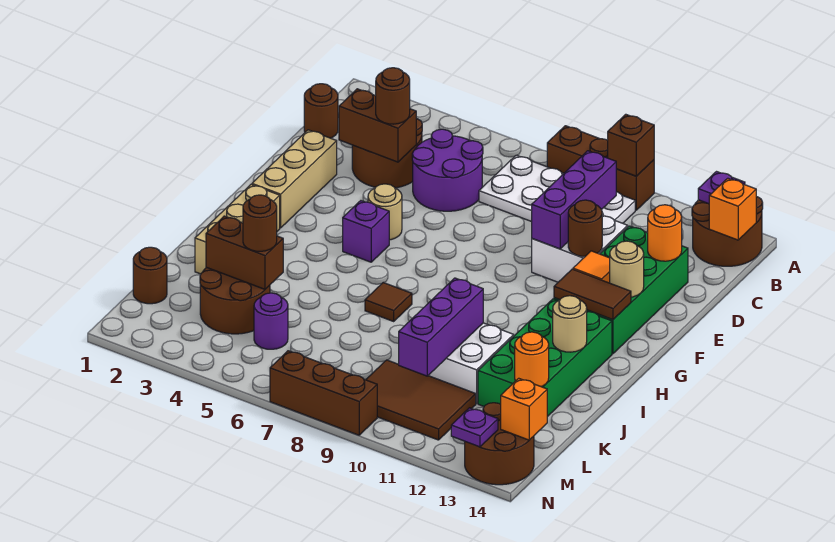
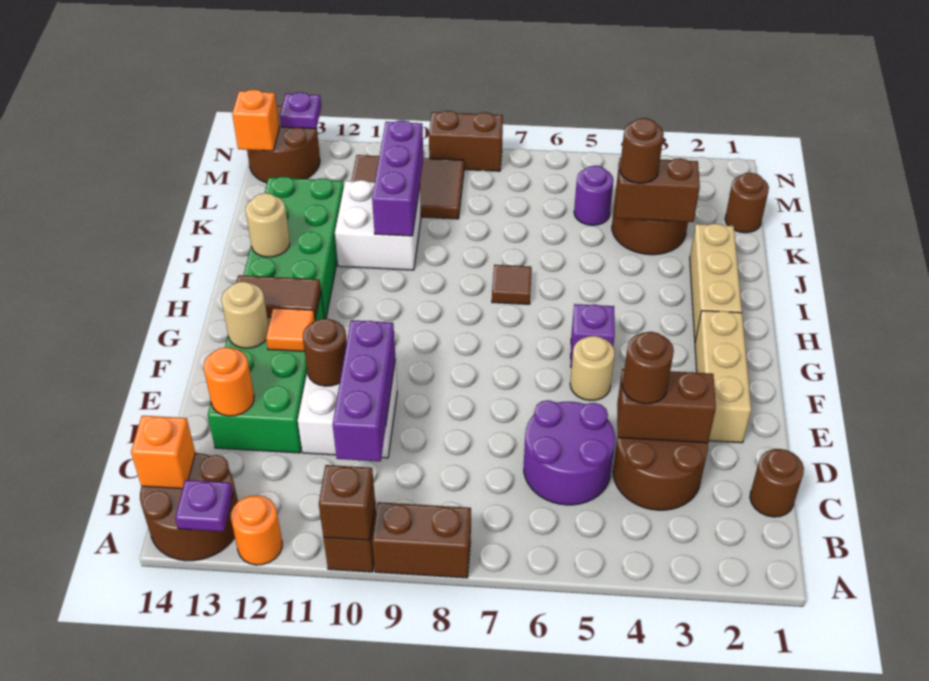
white 2x4 plate [479,155,635,223] -> none
orange 1x1 round brick [515,332,549,387] -> orange 1x1 round brick moved to [231,495,282,565]
brown 1x3 brick [270,351,377,435] -> brown 1x2 brick [429,111,503,171]

